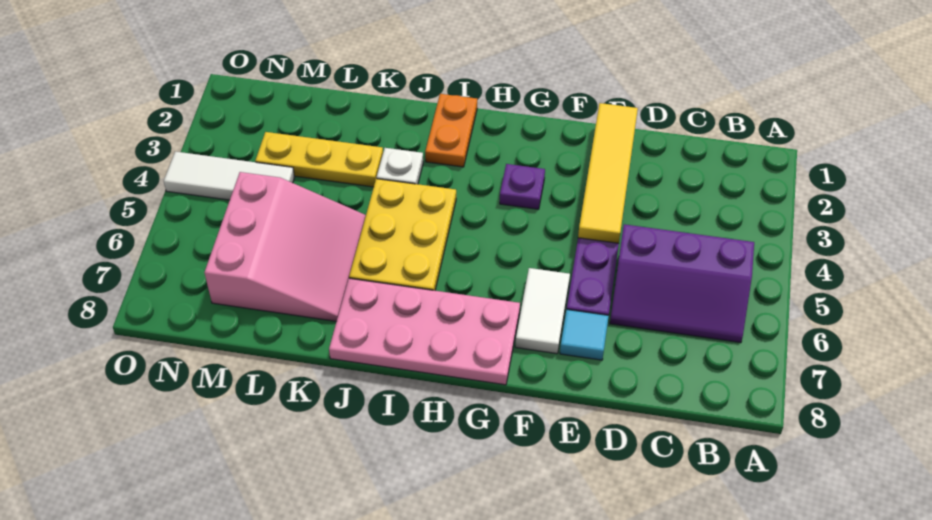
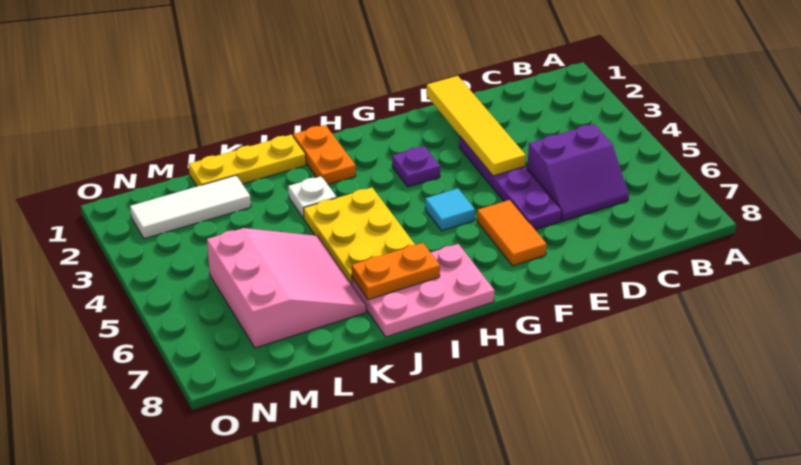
purple 2x3 slope [610,224,754,343] -> purple 2x2 slope [527,124,629,221]
cyan 1x1 tile [560,309,609,360] -> cyan 1x1 tile moved to [425,188,475,231]
white 1x2 tile [515,268,570,354] -> orange 1x2 tile [477,200,546,266]
pink 2x4 plate [329,278,520,385] -> pink 2x3 plate [352,244,494,337]
none -> orange 1x2 plate [352,243,440,300]
yellow 1x3 plate [255,132,383,187] -> yellow 1x3 plate moved to [189,135,306,186]
white 1x3 tile [164,152,295,200] -> white 1x3 tile moved to [130,175,251,239]

